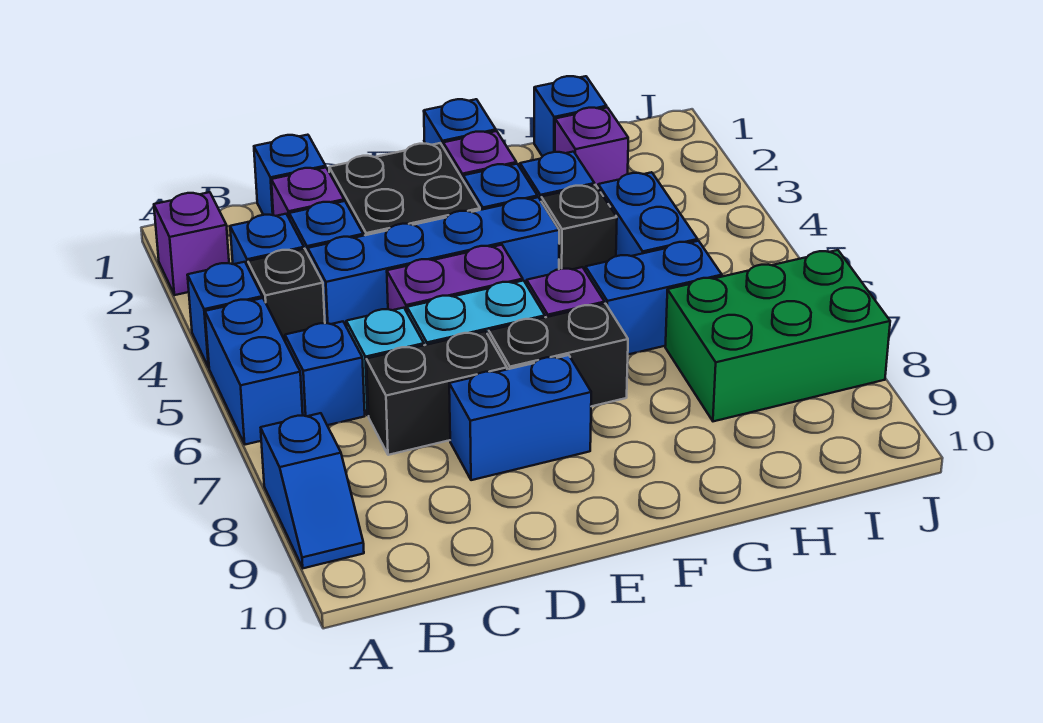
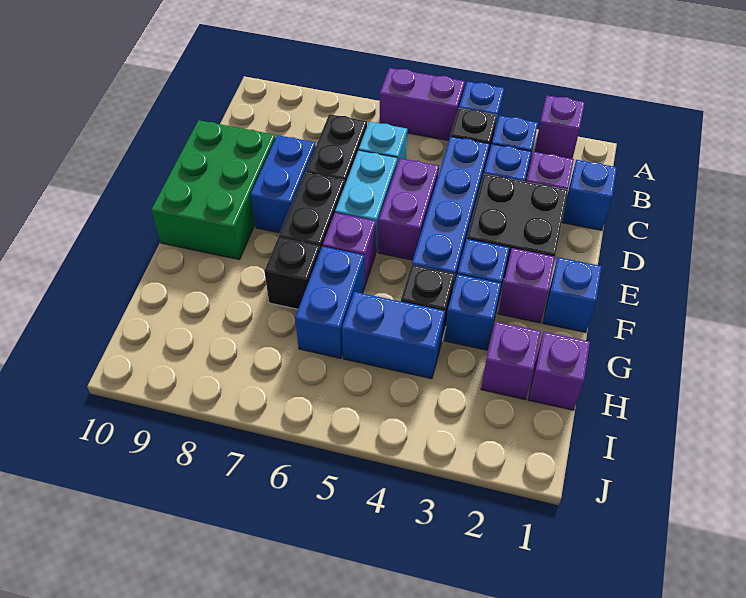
blue 1x2 brick [205,298,303,445] -> purple 1x2 brick [380,68,465,141]
blue 1x2 slope [261,413,364,568] -> none
blue 1x1 brick [285,322,365,425] -> none
none -> black 1x1 brick [264,237,320,309]
blue 1x1 brick [534,76,607,157] -> purple 1x1 brick [528,332,590,410]
green 2x3 brick [665,250,890,421] -> green 2x3 brick moved to [151,120,276,260]

